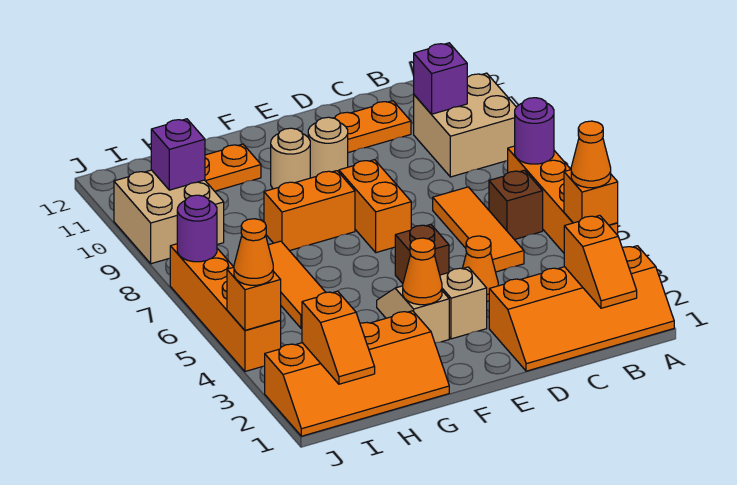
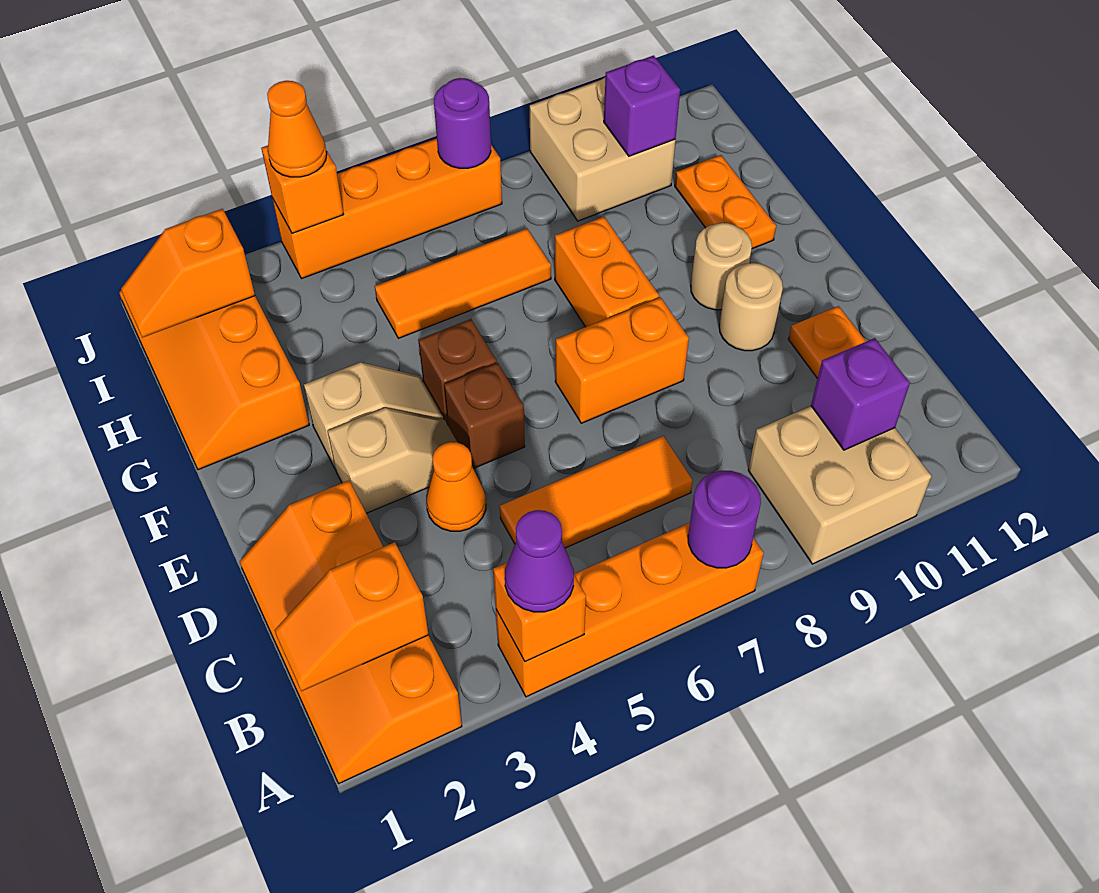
orange 1x1 cone [571,121,611,188] -> purple 1x1 cone [505,510,574,612]
brown 1x1 brick [489,170,543,240] -> brown 1x1 brick moved to [418,319,496,424]
orange 1x1 cone [403,238,442,305] -> none

